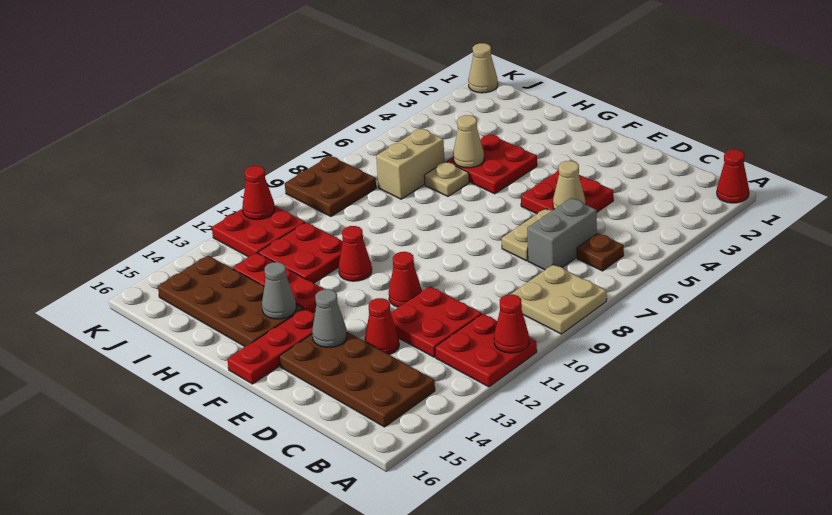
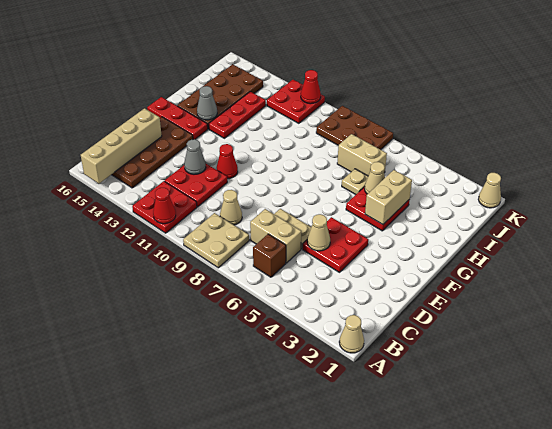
red 1x1 cone [717,149,749,203] -> tan 1x1 cone [339,315,364,353]
none -> tan 1x4 brick [81,108,162,184]
brown 1x1 plate [577,233,624,271] -> brown 1x1 brick [253,234,286,277]
grey 1x2 brick [527,198,597,270] -> tan 1x2 brick [250,209,301,263]
none -> tan 1x1 cone [220,190,242,225]
red 1x1 cone [365,298,399,355] -> none
grey 1x1 cone [312,289,347,347] -> grey 1x1 cone moved to [184,139,206,174]
none -> tan 1x2 brick [365,170,412,225]
red 1x1 cone [339,226,372,281] -> none
red 2x2 plate [258,222,343,283] -> none
brown 2x2 plate [285,156,376,216] -> brown 2x3 plate [316,106,393,150]

